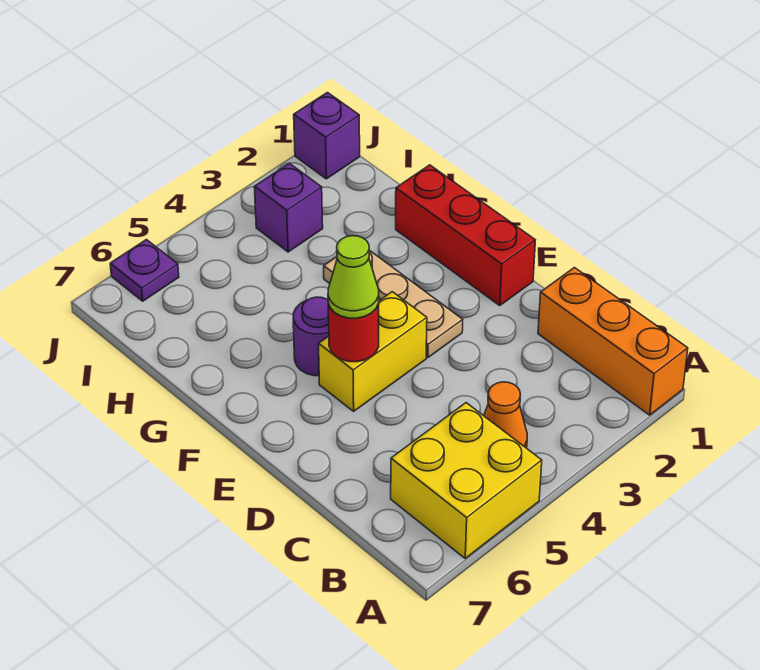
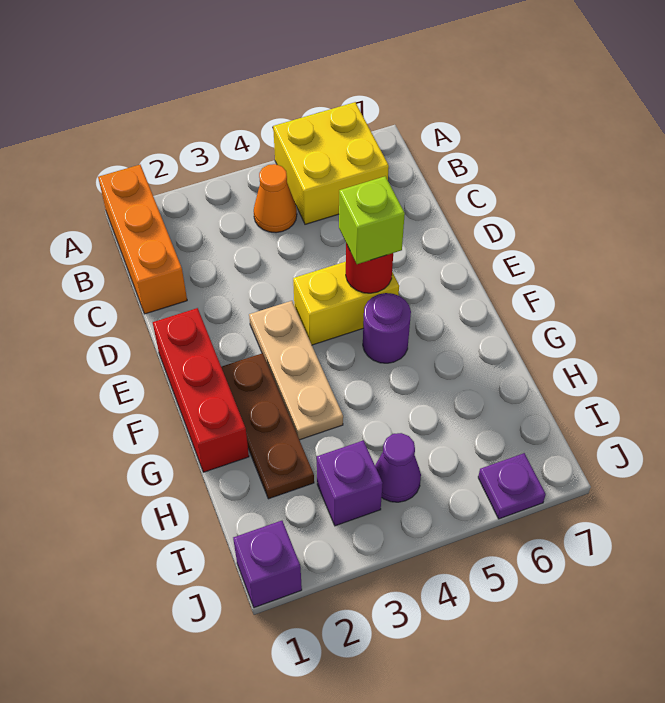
lime 1x1 cone [328,236,379,318] -> lime 1x1 brick [339,176,405,264]
none -> brown 1x3 plate [221,353,314,499]
none -> purple 1x1 cone [375,433,421,502]

